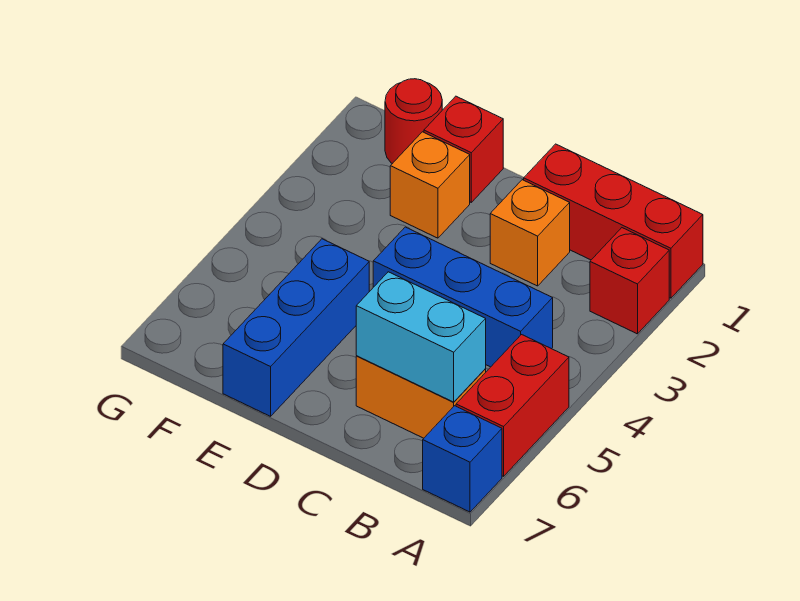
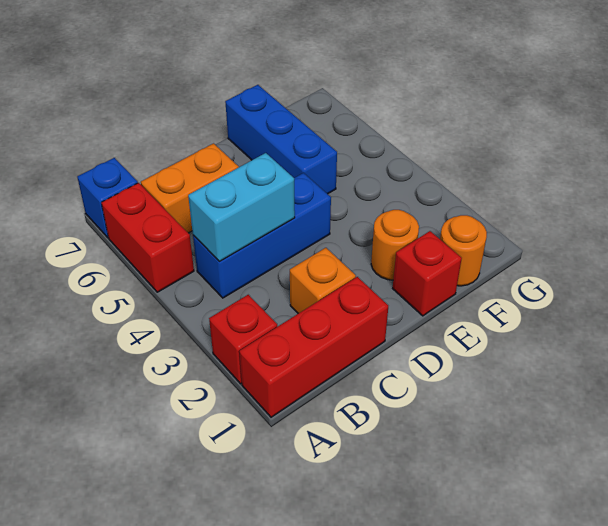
cyan 1x2 brick [356,272,486,402] -> cyan 1x2 brick moved to [188,153,295,261]
orange 1x1 brick [390,132,470,238] -> orange 1x1 round brick [371,210,419,280]
red 1x1 round brick [385,79,442,164] -> orange 1x1 round brick [440,215,487,286]

